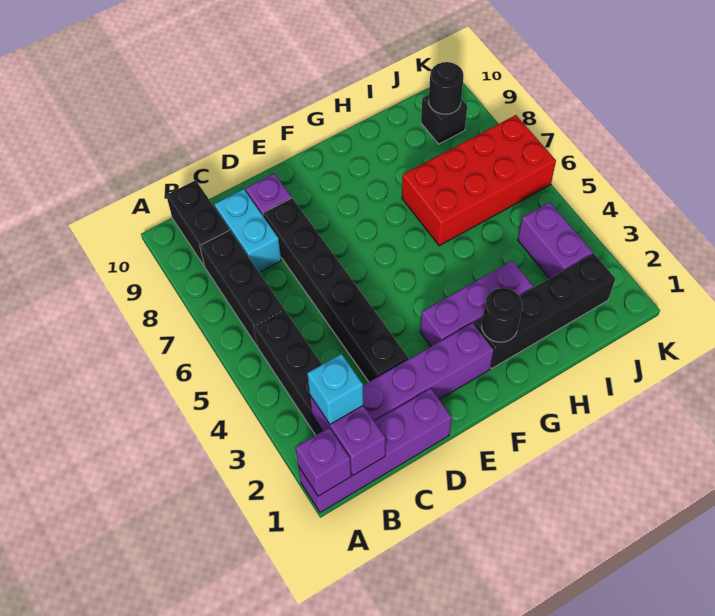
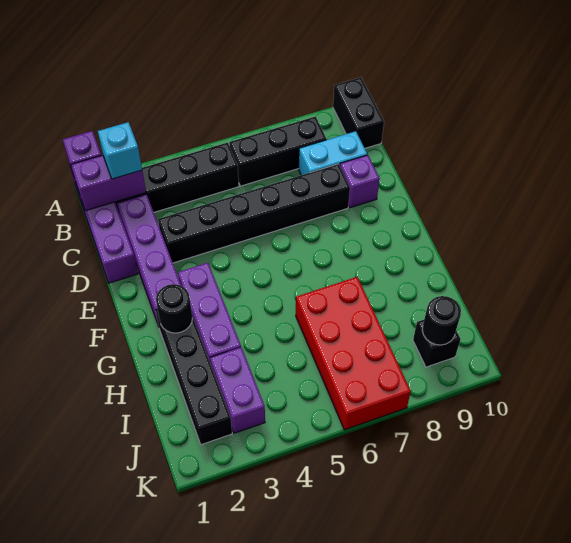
black 1x2 brick [166,180,229,266] -> black 1x2 brick turned to [333,77,384,148]
purple 1x2 brick [518,202,593,279] -> purple 1x2 brick turned to [210,347,265,433]

